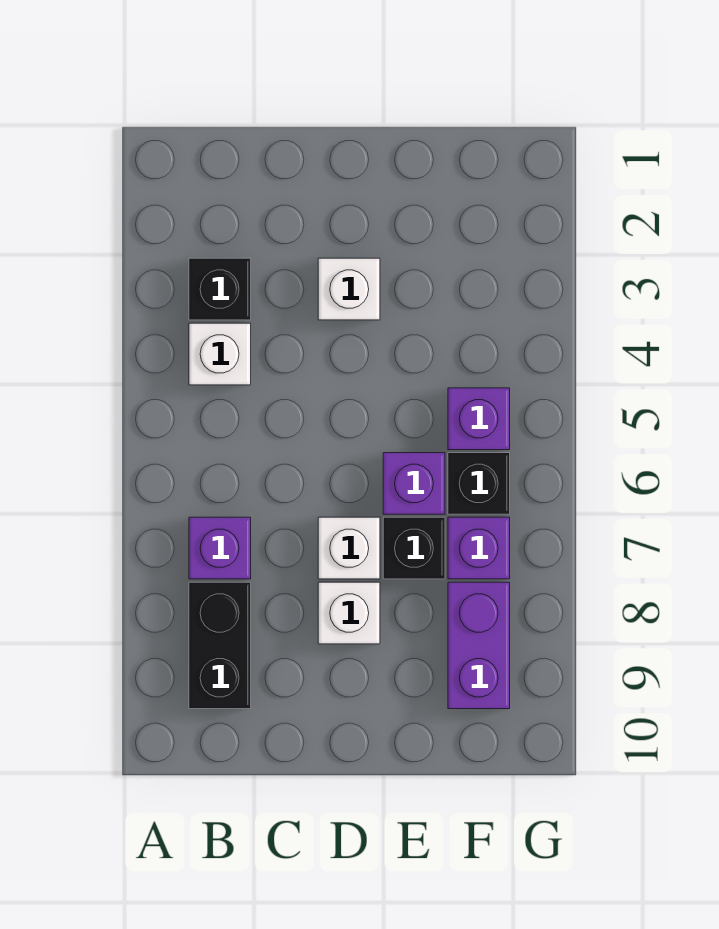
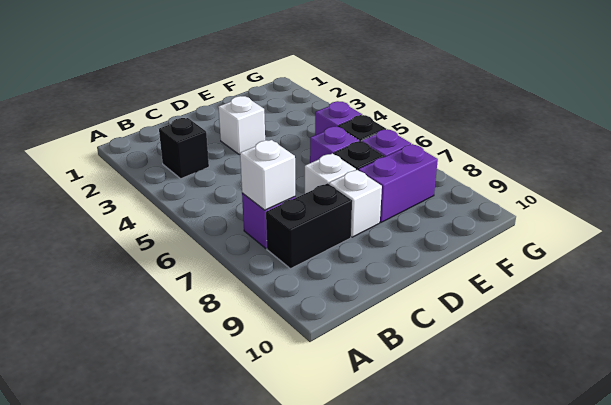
white 1x1 brick [189,323,251,385] -> white 1x1 brick moved to [240,140,295,210]
black 1x2 brick [189,582,251,709] -> black 1x2 brick turned to [266,183,352,269]
purple 1x2 brick [448,582,510,709] -> purple 1x2 brick turned to [359,144,438,222]

